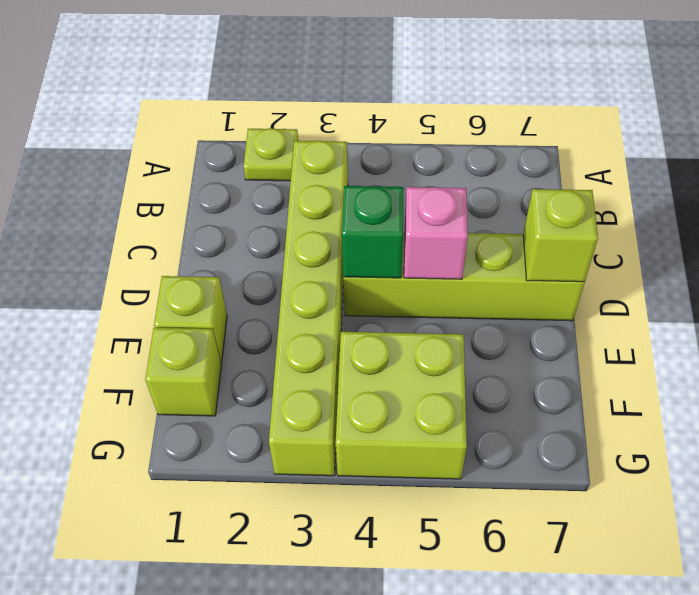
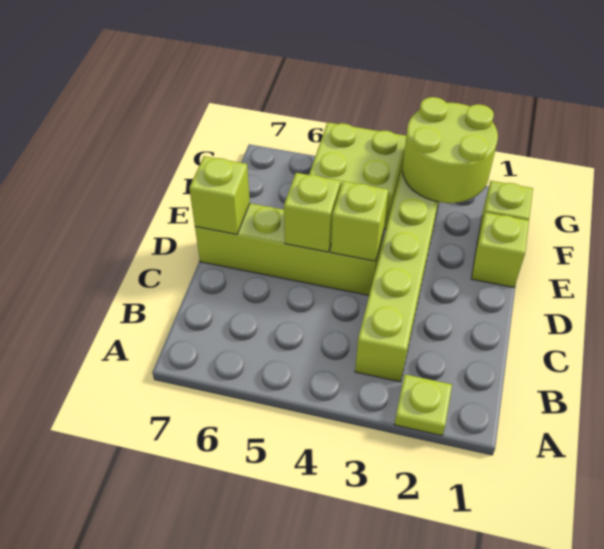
green 1x1 brick [342,186,404,278] -> lime 1x1 brick [331,181,388,261]
pink 1x1 brick [404,187,468,279] -> lime 1x1 brick [284,173,341,252]
none -> lime 2x2 round brick [402,97,498,203]

